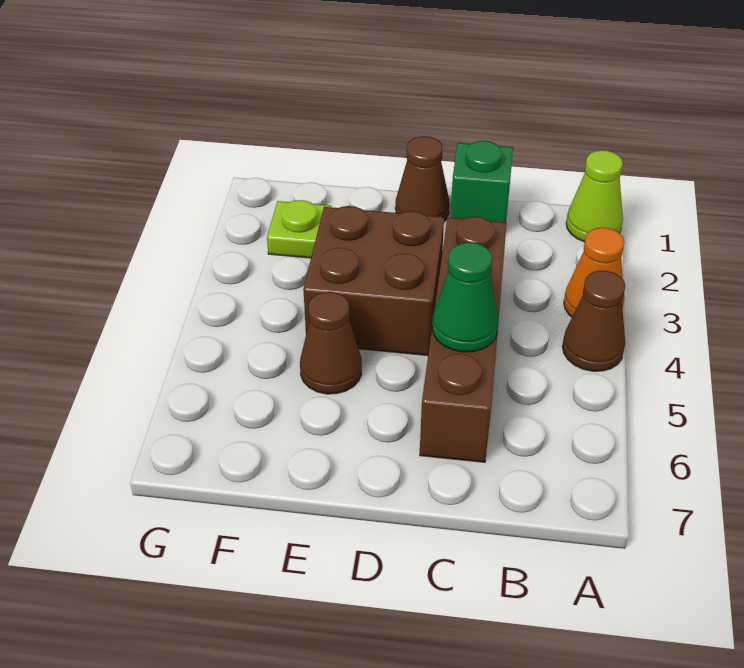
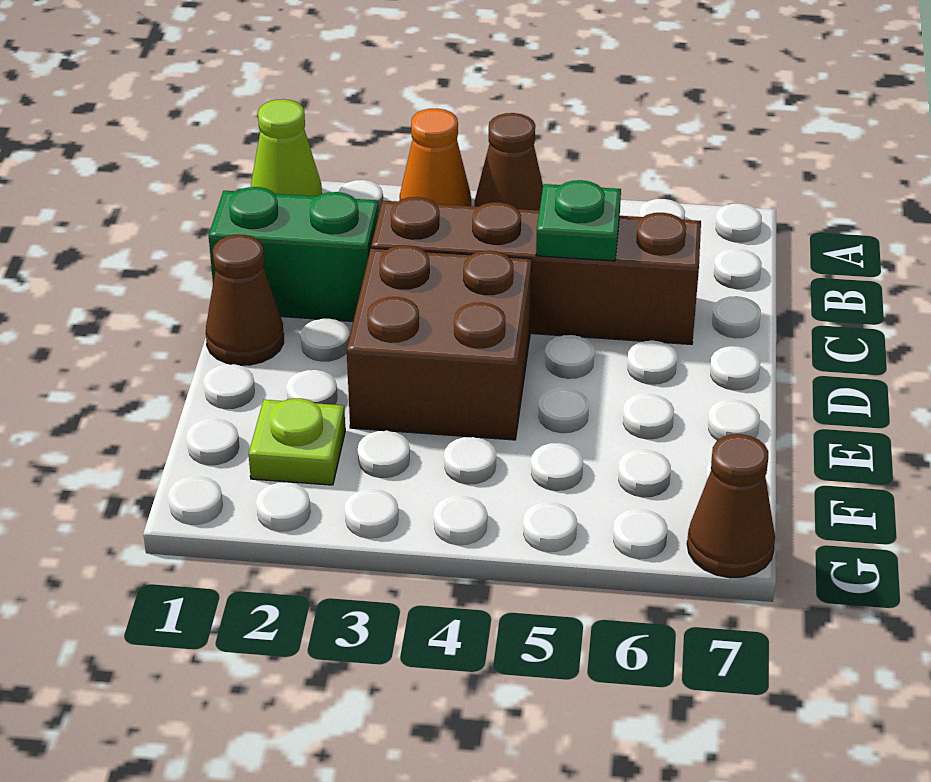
green 1x1 brick [450,141,513,222] -> green 1x2 brick [209,187,379,321]
green 1x1 cone [432,242,499,352] -> green 1x1 plate [536,180,621,261]
brown 1x1 cone [300,292,362,394] -> brown 1x1 cone moved to [687,434,775,578]

